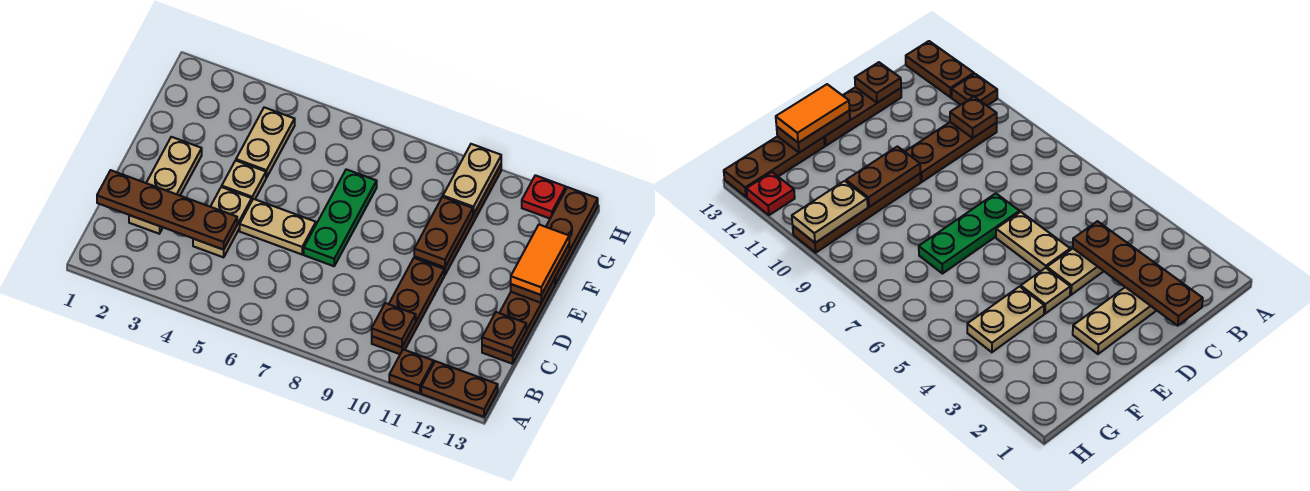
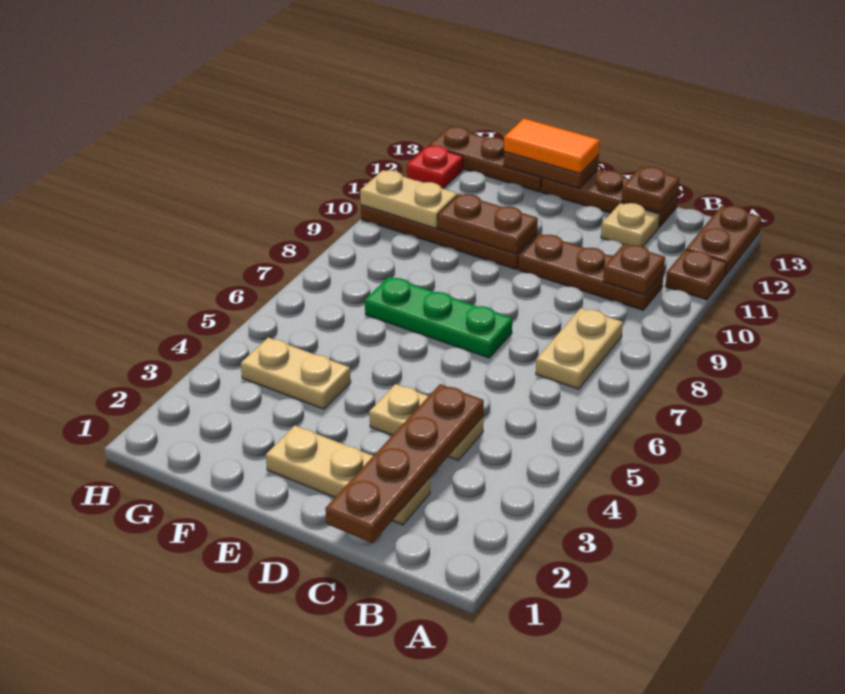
tan 1x2 plate [240,199,316,254] -> tan 1x2 plate moved to [536,308,623,389]
tan 1x1 plate [222,160,266,200] -> tan 1x1 plate moved to [601,203,660,246]

